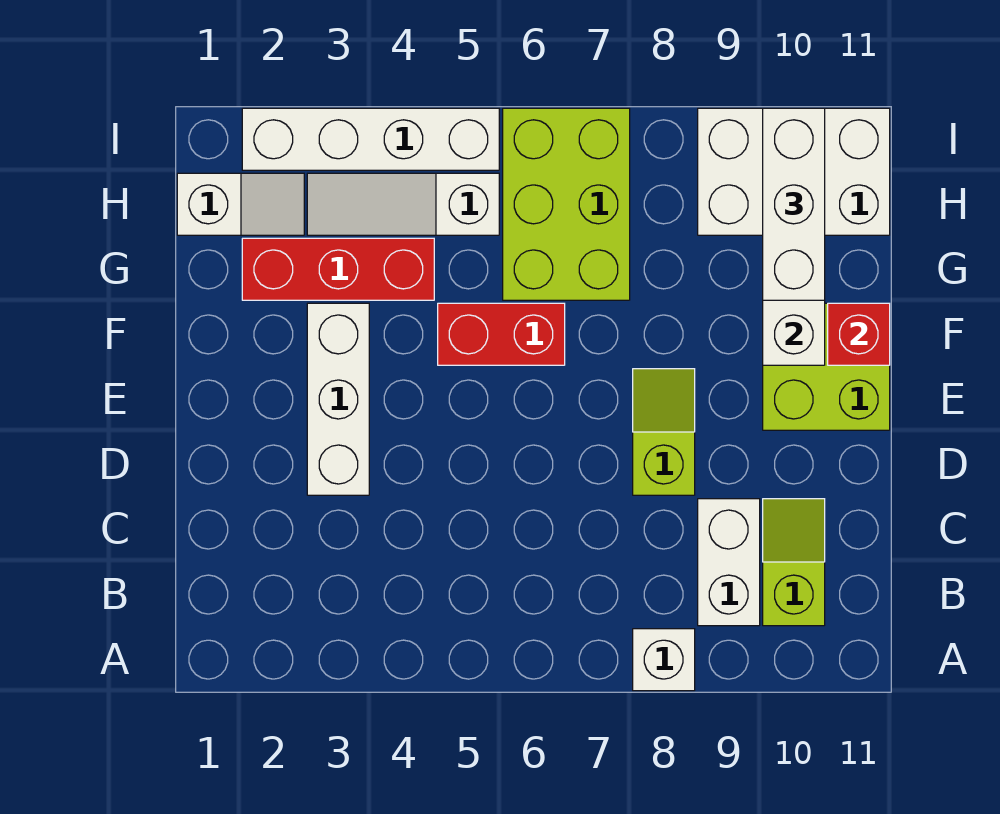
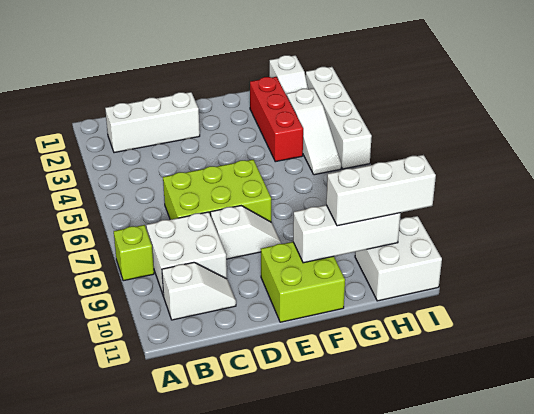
white 1x1 brick [633,629,695,691] -> lime 1x1 brick [114,225,154,281]
white 1x2 brick [698,499,760,626] -> white 2x2 brick [146,212,227,296]
lime 1x2 slope [763,499,825,626] -> white 1x2 slope [162,262,236,320]
white 1x3 brick [307,303,369,495] -> white 1x3 brick moved to [105,92,200,153]
lime 1x2 slope [633,369,695,495] -> white 1x2 slope [210,206,281,259]
red 1x2 brick [438,303,565,365] -> none
red 1x1 brick [828,303,890,365] -> none
lime 2x3 brick [503,108,630,300] -> lime 2x3 brick moved to [163,160,271,222]
white 1x3 slope [307,173,499,235] -> white 1x3 slope turned to [287,89,341,175]
white 2x3 brick [698,108,890,235] -> white 2x2 brick [355,216,442,301]

